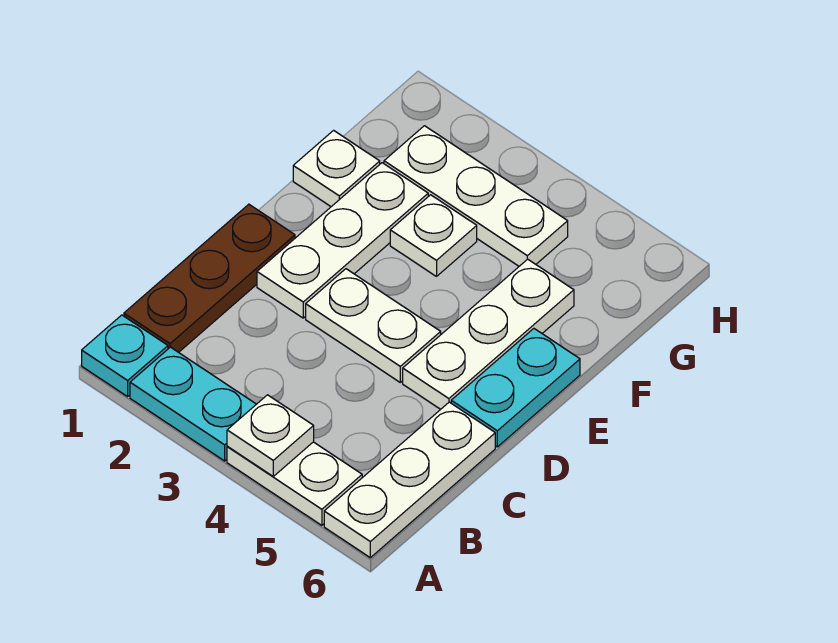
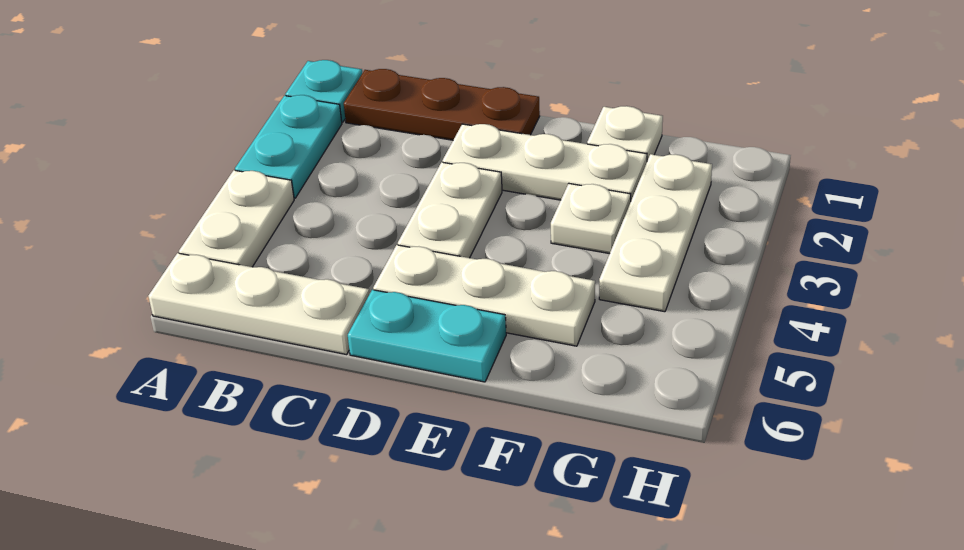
white 1x1 plate [227,395,314,476] -> none

